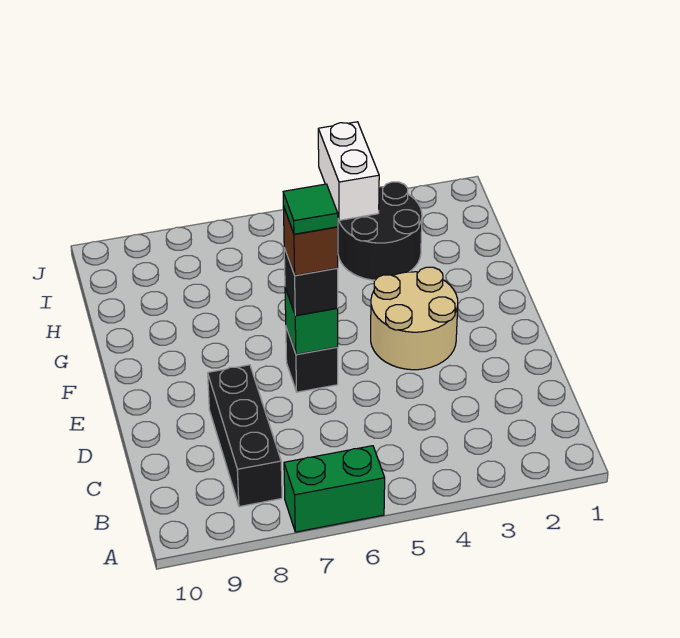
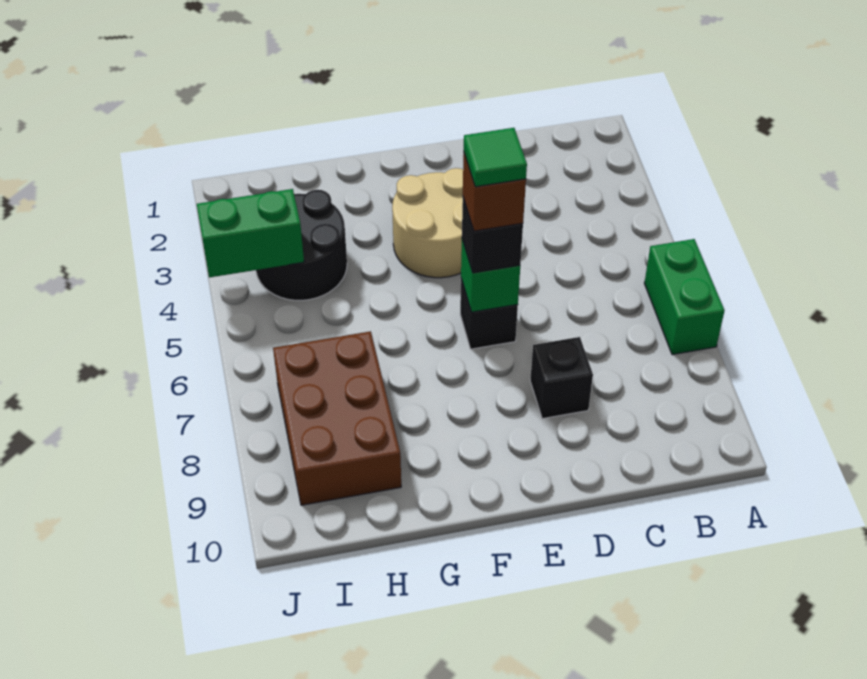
black 1x3 brick [208,365,282,507] -> black 1x1 brick [530,337,593,419]
none -> brown 2x3 brick [273,331,401,505]
white 1x2 brick [318,122,379,220] -> green 1x2 brick [197,189,304,278]

